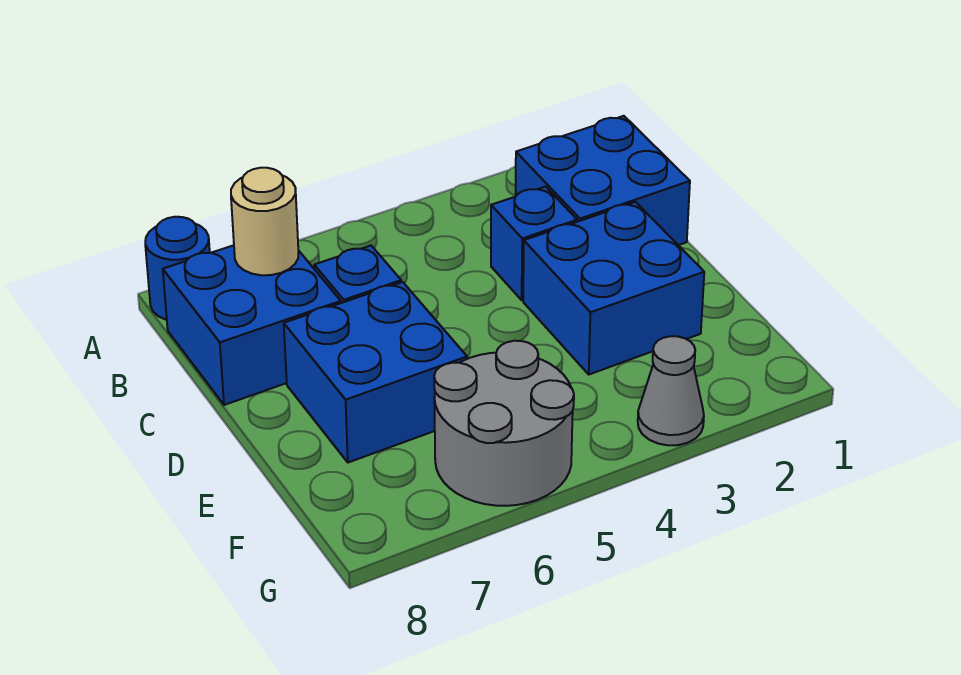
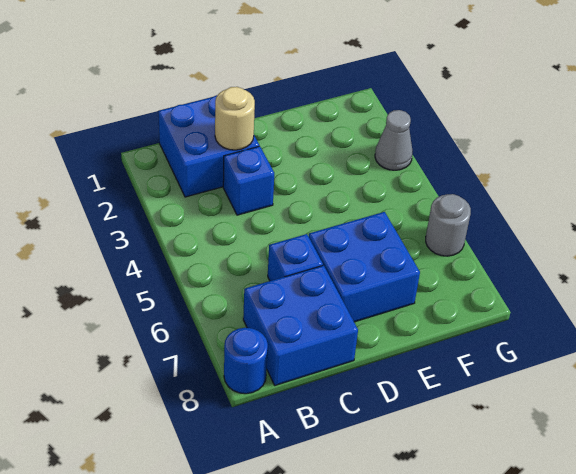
tan 1x1 round brick [231,168,298,275] -> tan 1x1 round brick moved to [215,87,255,150]
blue 2x2 brick [523,202,704,374] -> none
grey 2x2 round brick [434,341,574,506] -> grey 1x1 round brick [426,194,471,256]

